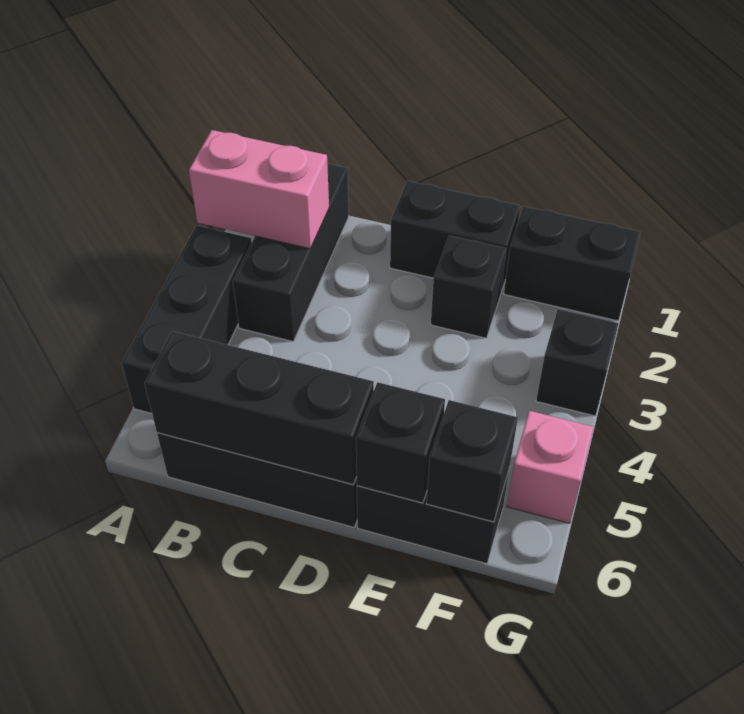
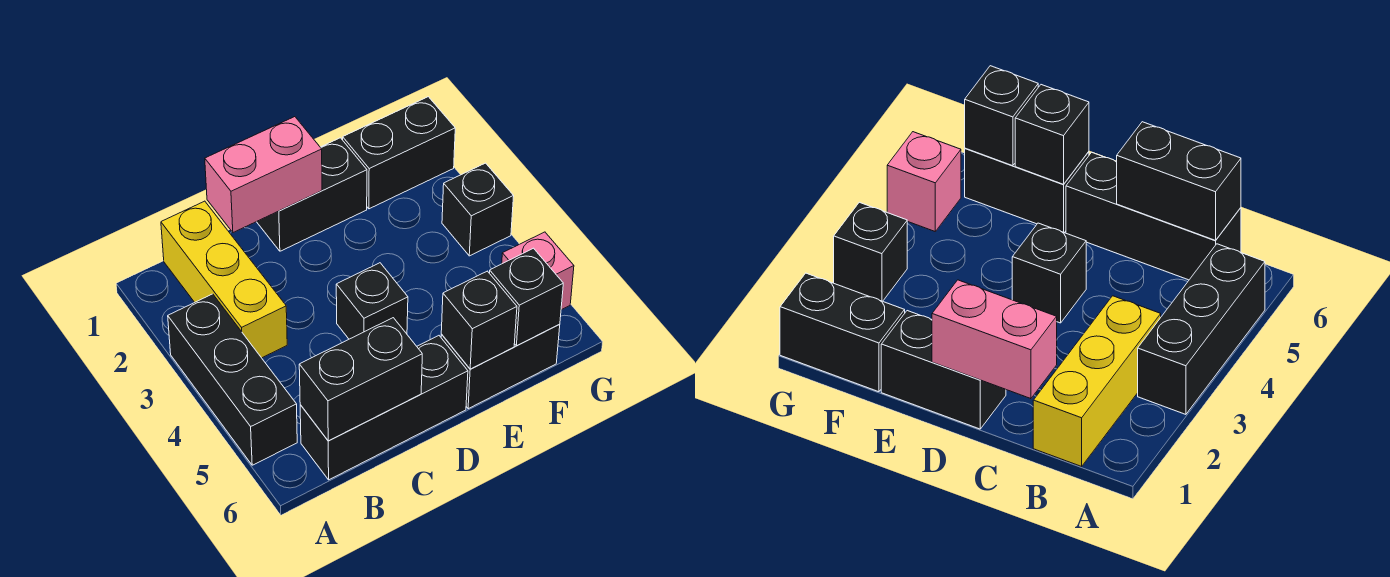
pink 1x2 brick [189,130,329,249] -> pink 1x2 brick moved to [205,117,322,232]
black 1x3 brick [233,163,349,342] -> yellow 1x3 brick [161,201,287,358]
black 1x3 brick [145,331,374,485] -> black 1x2 brick [299,318,422,441]
black 1x1 brick [431,235,506,338] -> black 1x1 brick moved to [336,263,408,339]

